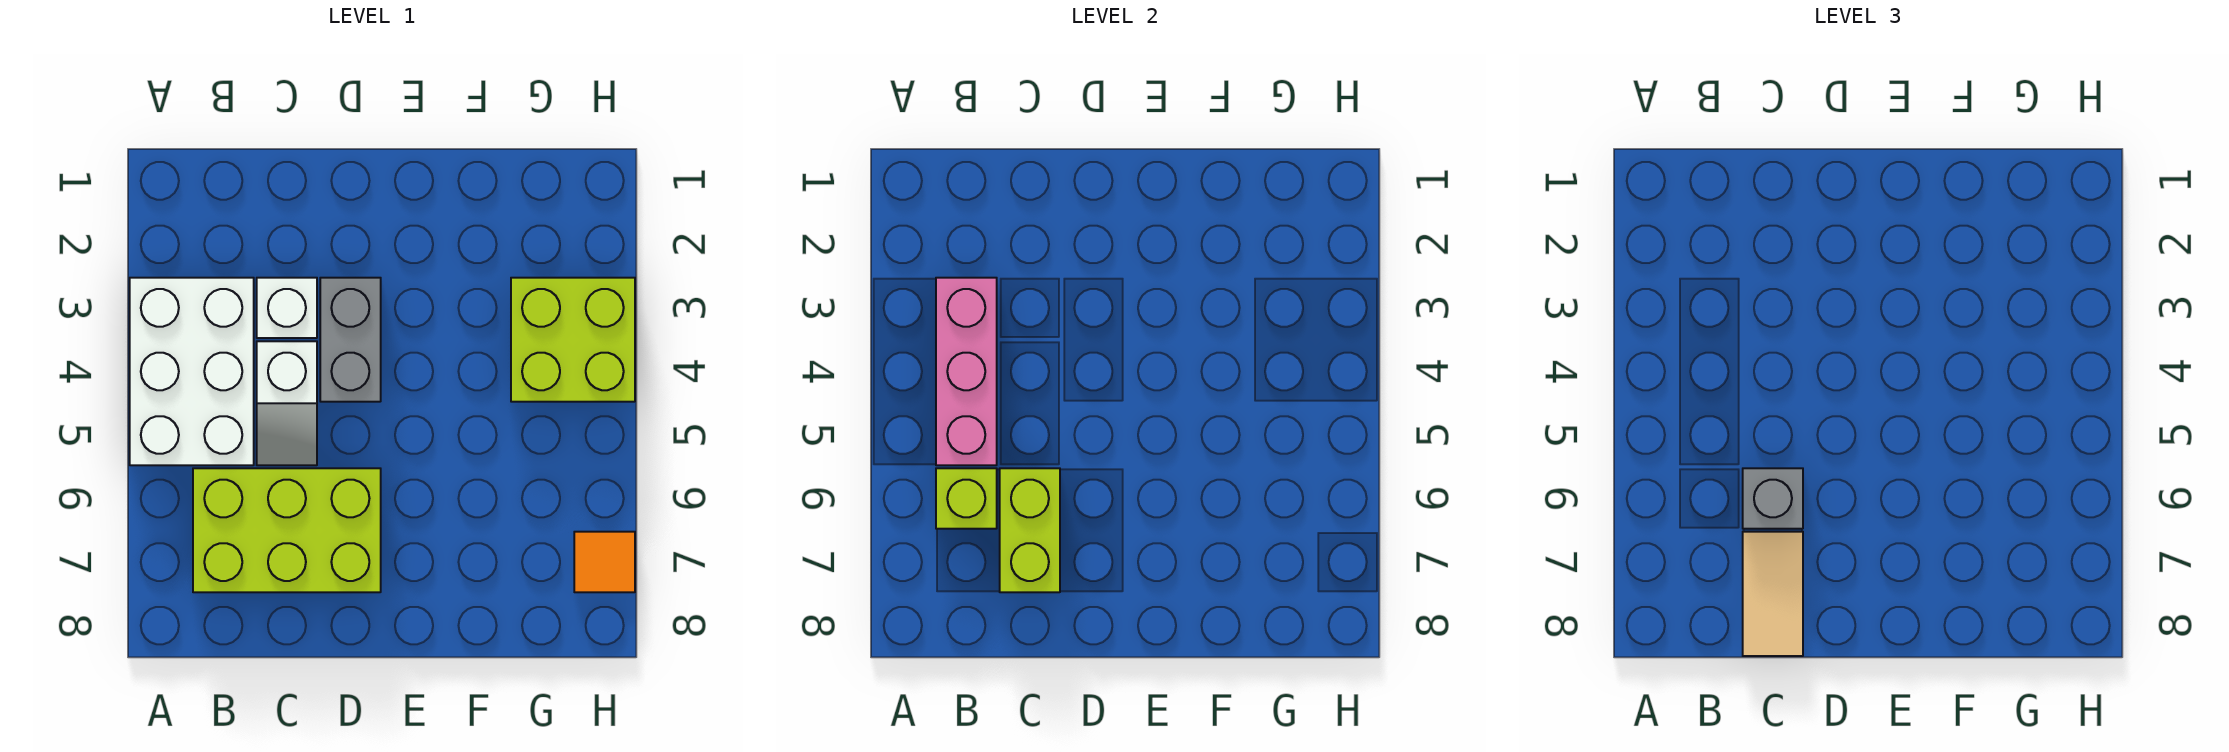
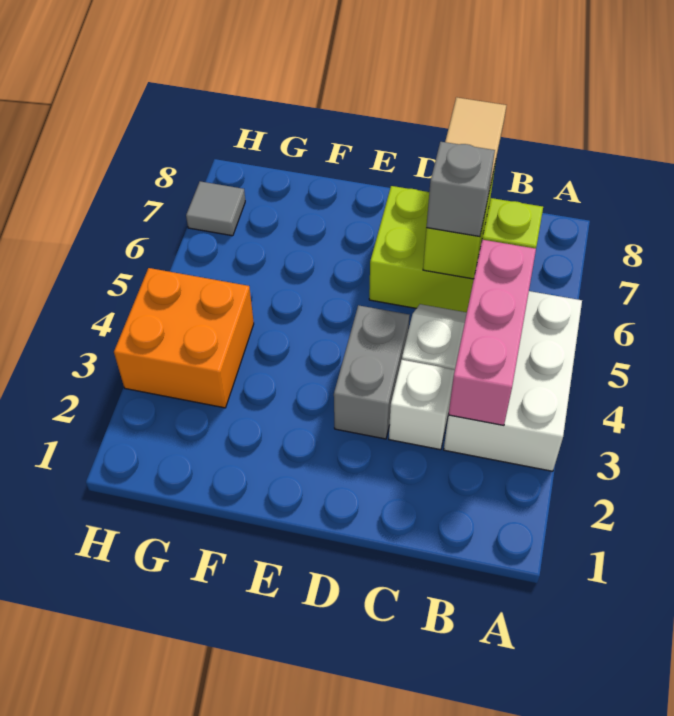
lime 2x2 brick [511,278,635,402] -> orange 2x2 brick [114,268,254,408]
orange 1x1 tile [574,532,635,592] -> grey 1x1 tile [186,181,245,236]

